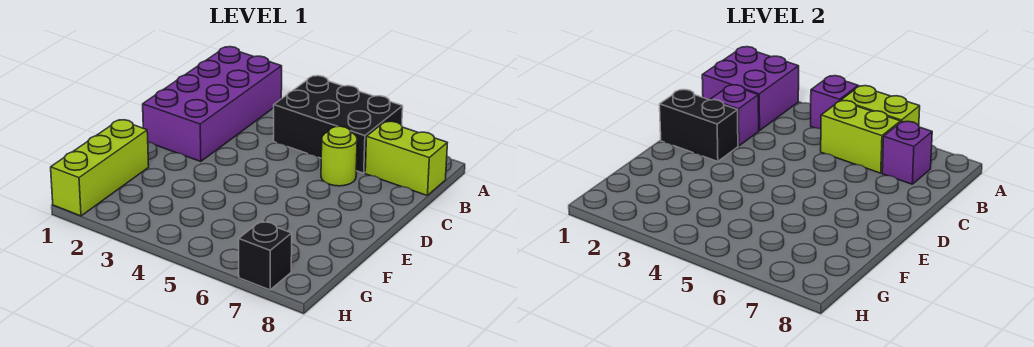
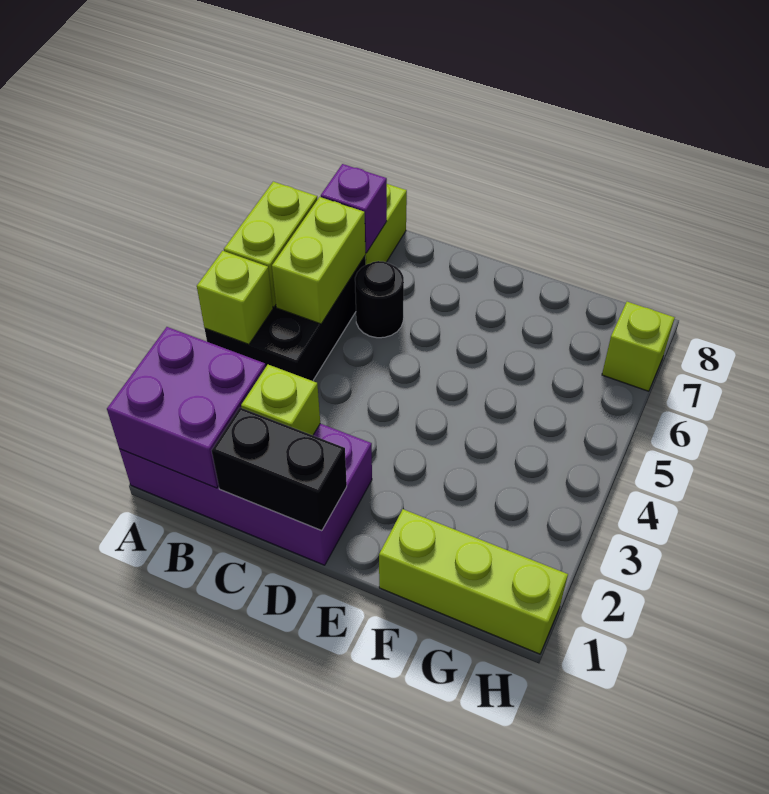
purple 1x1 brick [811,76,858,129] -> lime 1x1 brick [197,251,273,344]
purple 1x1 brick [710,85,759,146] -> lime 1x1 brick [241,365,320,435]
lime 1x1 round brick [321,126,357,186] -> black 1x1 round brick [355,261,404,338]
black 1x2 brick [660,90,738,162] -> black 1x2 brick turned to [212,408,347,531]
black 1x1 brick [239,221,292,290] -> lime 1x1 brick [602,302,675,391]

